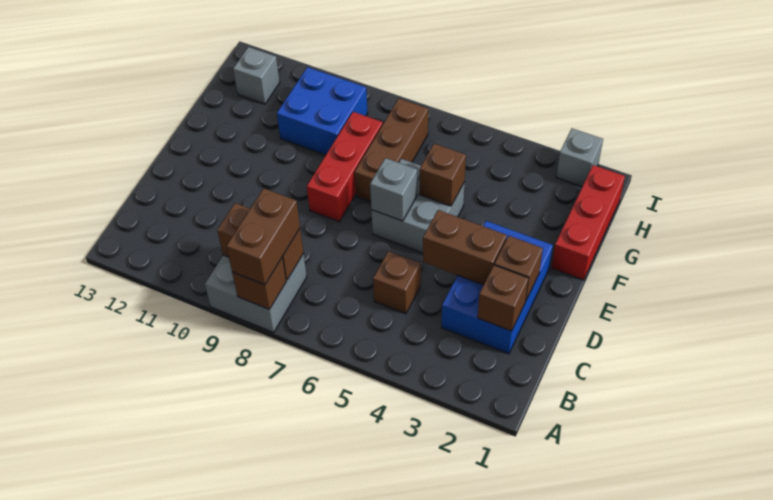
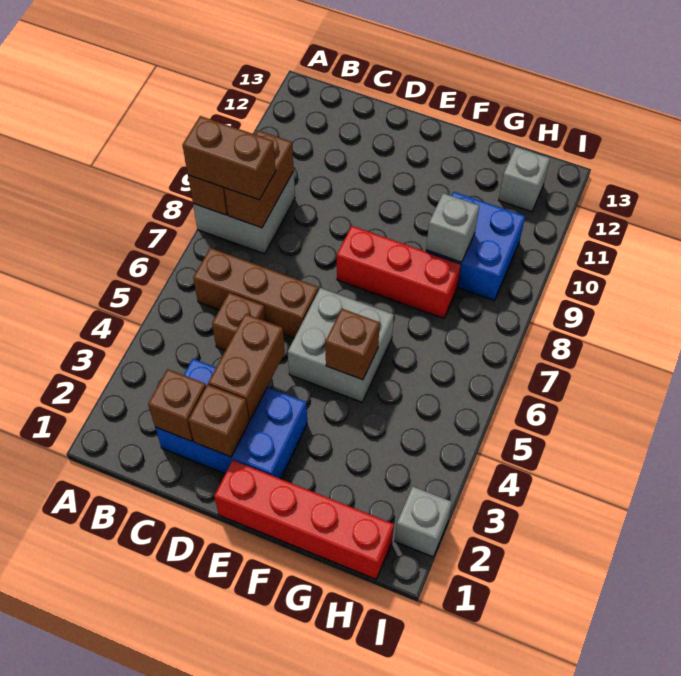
grey 1x1 brick [370,158,417,221] -> grey 1x1 brick moved to [426,193,479,262]
red 1x3 brick [551,165,625,280] -> red 1x4 brick [214,460,394,579]
brown 1x3 brick [355,98,428,202] -> brown 1x3 brick moved to [193,248,318,338]

